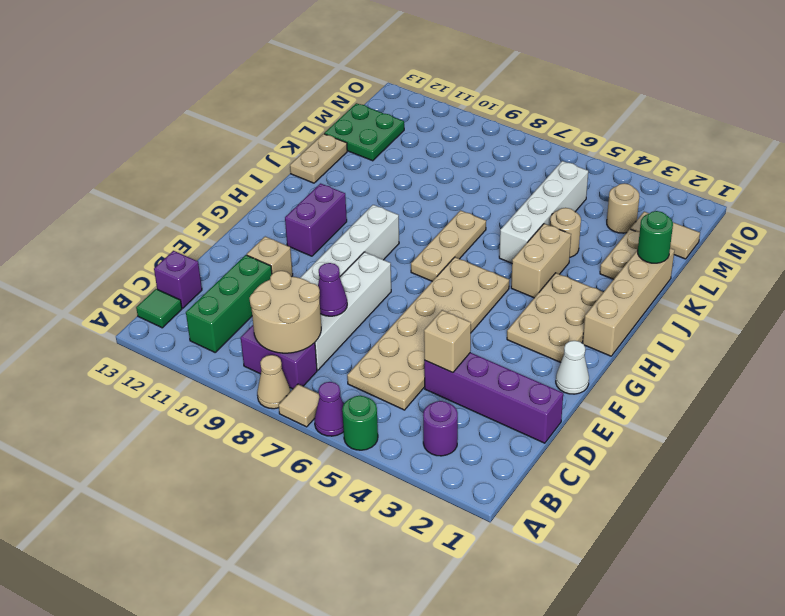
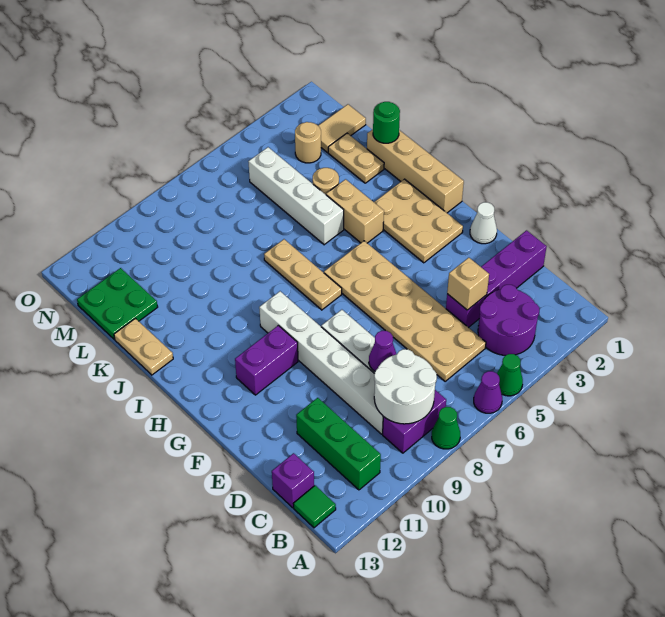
green 1x1 round brick [342,396,378,450] -> green 1x1 cone [497,354,523,396]
tan 1x1 tile [279,384,319,427] -> none
tan 1x1 cone [257,355,290,409] -> green 1x1 cone [432,407,460,449]
purple 1x1 round brick [423,401,458,456] -> purple 2x2 round brick [478,285,539,355]
tan 2x2 round brick [249,271,321,353] -> white 2x2 round brick [374,349,437,424]
tan 1x1 brick [247,237,293,277] -> none
purple 1x2 brick [285,183,347,256] -> purple 1x2 brick turned to [235,325,298,395]

